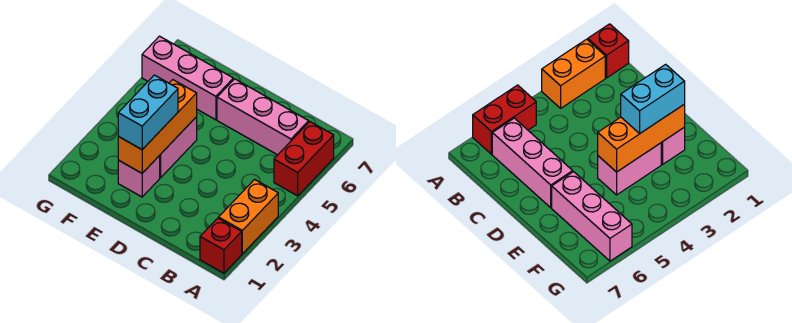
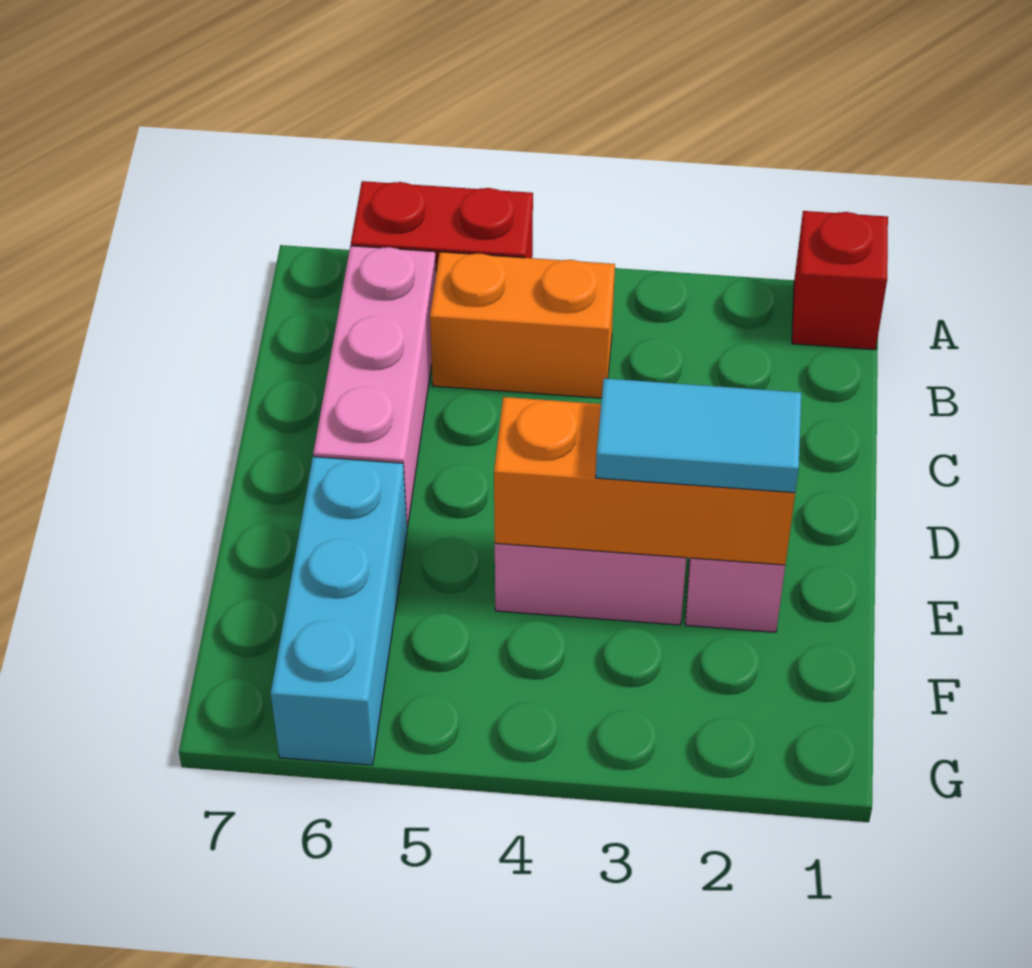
orange 1x2 brick [219,179,278,254] -> orange 1x2 brick moved to [430,252,615,398]
cyan 1x2 brick [118,75,178,149] -> cyan 1x2 tile [596,378,801,493]
pink 1x3 brick [142,36,233,120] -> cyan 1x3 brick [271,457,407,765]

